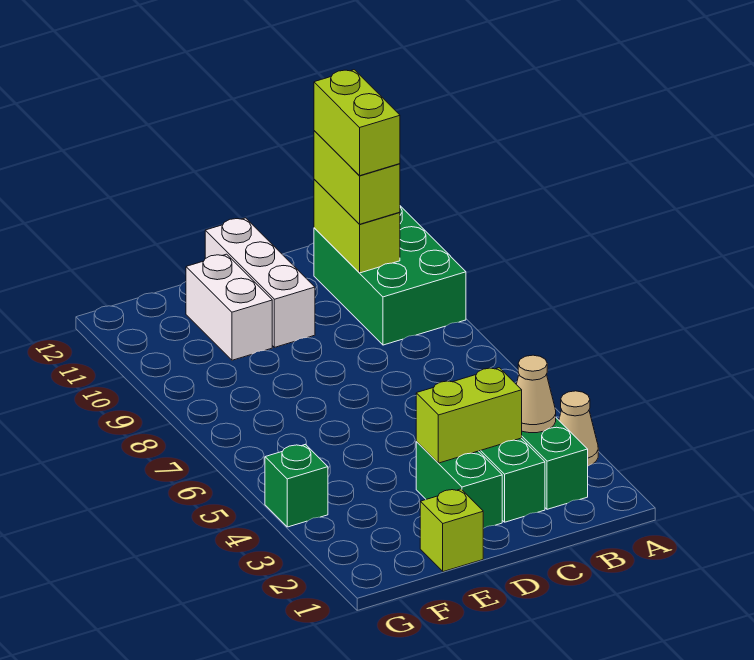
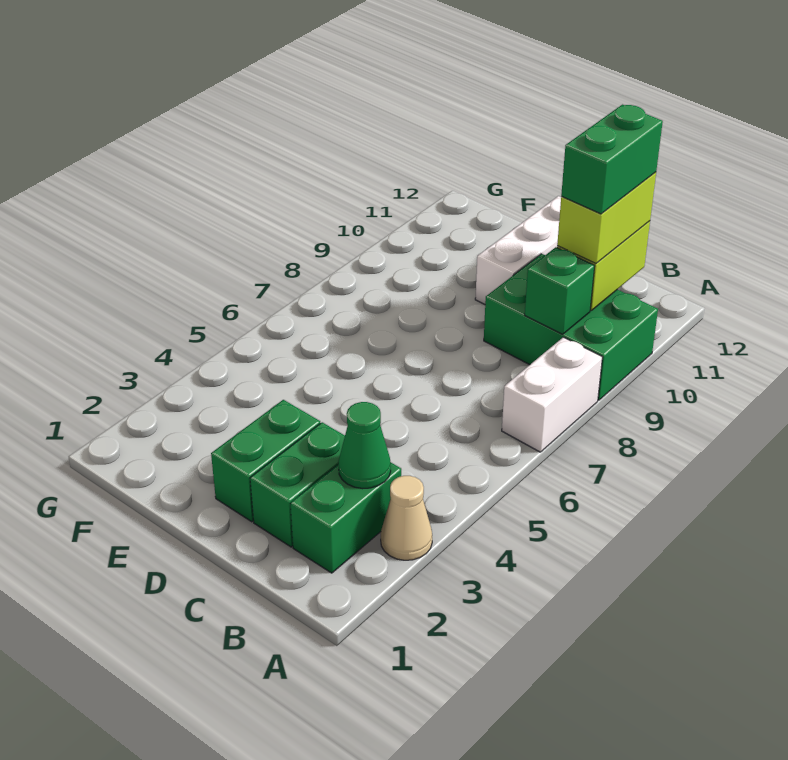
green 2x3 brick [314,206,466,345] -> green 2x3 brick turned to [484,254,658,400]
tan 1x1 cone [516,355,556,433] -> green 1x1 cone [338,402,391,489]
lime 1x2 brick [314,70,400,176] -> green 1x2 brick [561,105,663,214]
lime 1x2 brick [416,368,522,463] -> none
lime 1x1 brick [420,489,483,572] -> none
white 1x2 brick [186,254,272,360] -> white 1x2 brick moved to [502,337,602,452]
green 1x1 brick [265,444,328,527] -> green 1x1 brick moved to [525,247,595,334]

